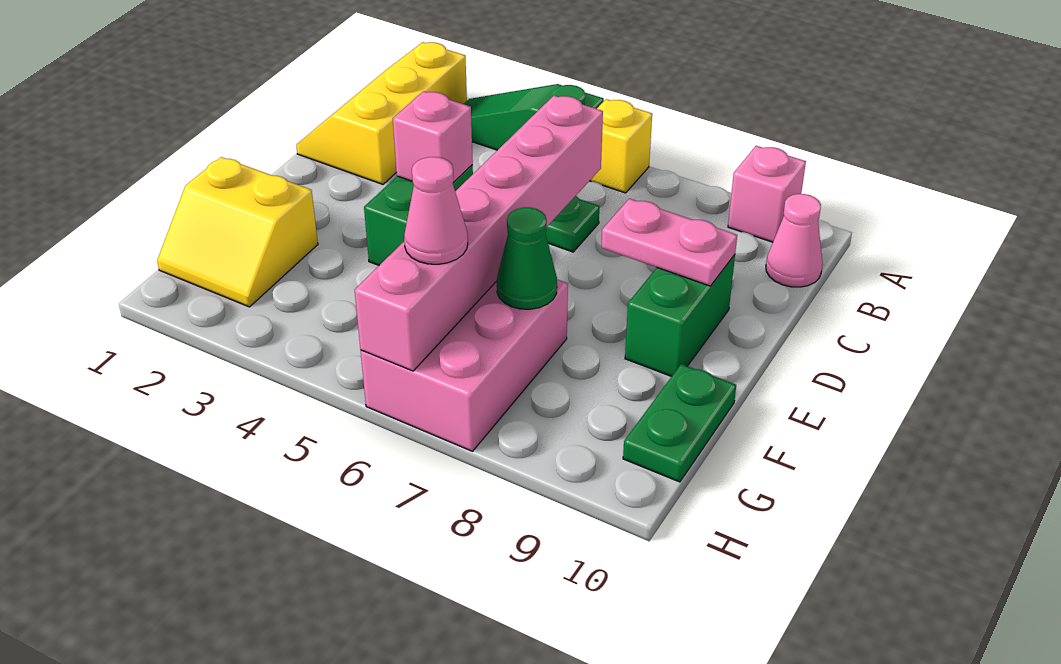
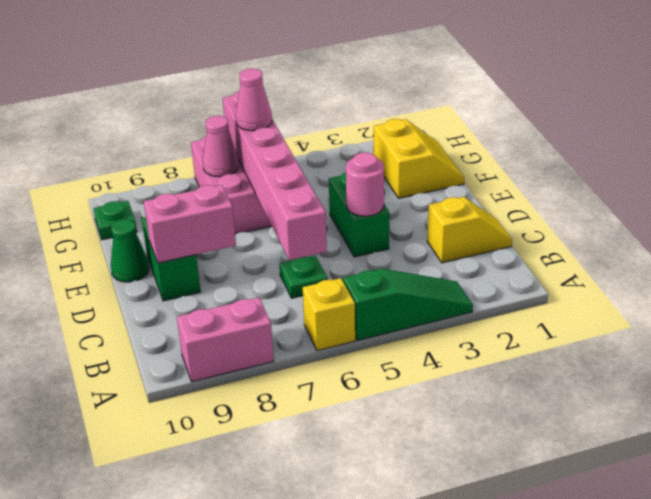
yellow 2x3 slope [296,42,467,184] -> yellow 1x2 slope [427,197,512,263]
pink 1x1 brick [728,146,806,242] -> pink 1x2 brick [177,297,274,382]
pink 1x1 cone [766,194,823,287] -> pink 1x1 cone moved to [203,116,239,177]
pink 1x1 brick [393,91,473,183] -> pink 1x1 round brick [346,153,384,216]
pink 1x2 plate [602,199,737,286] -> pink 1x2 brick [144,185,236,263]
yellow 2x2 slope [157,157,318,307] -> yellow 2x2 slope turned to [373,119,464,198]
green 1x1 cone [497,207,557,309] -> green 1x1 cone moved to [111,219,149,282]
green 1x2 plate [623,364,736,482] -> green 1x1 plate [93,201,137,240]

